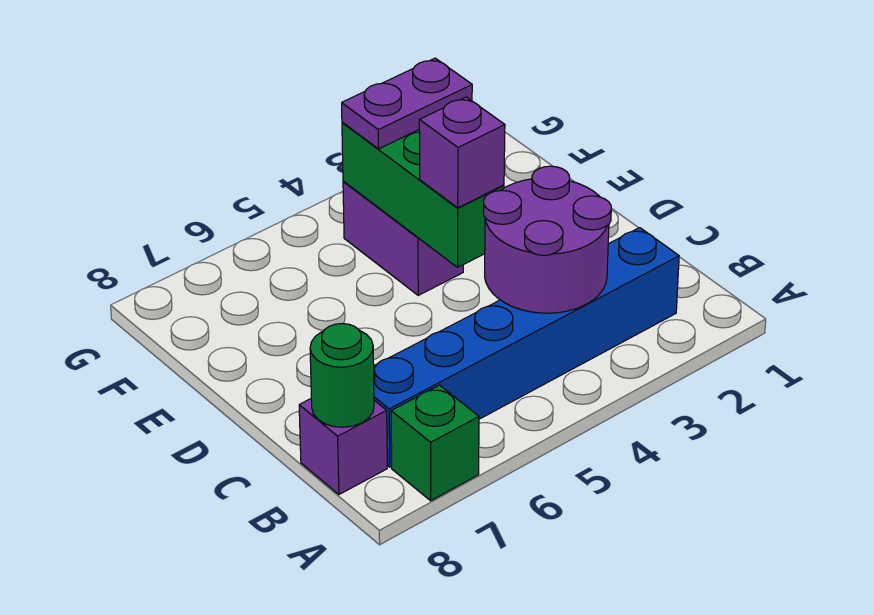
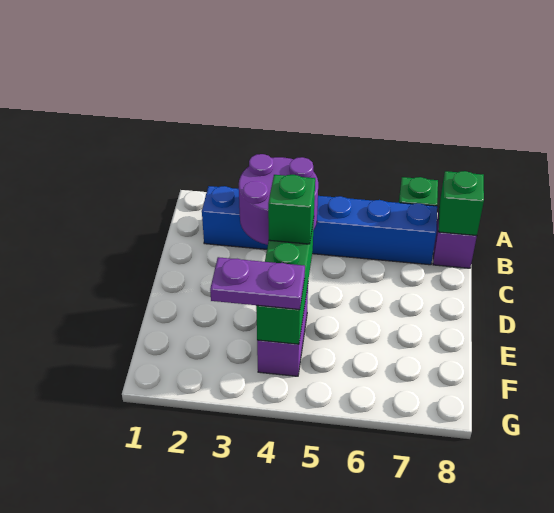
green 1x1 round brick [310,324,374,427] -> green 1x1 brick [438,171,484,236]
purple 1x1 brick [419,97,505,208] -> green 1x1 brick [268,175,315,244]

